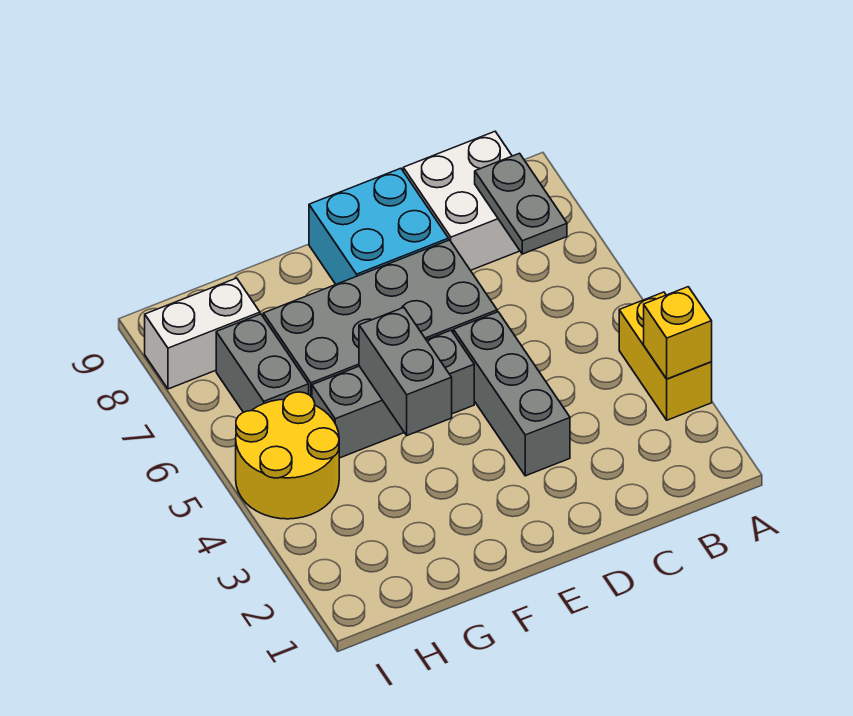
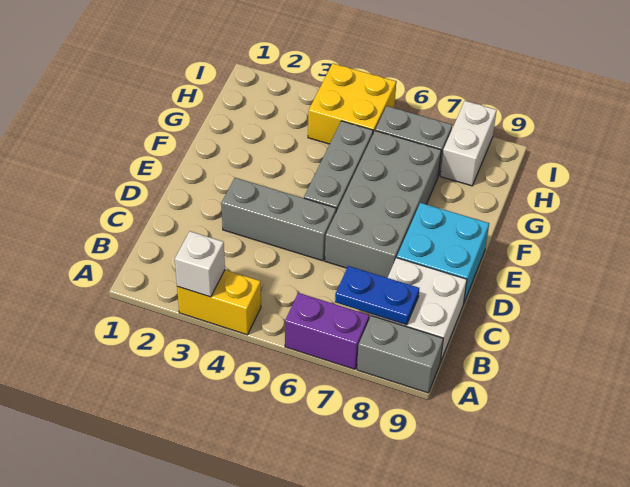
yellow 1x1 brick [644,287,712,379] -> white 1x1 brick [175,231,225,297]
none -> purple 1x2 brick [285,293,369,369]
grey 1x2 plate [475,153,567,254] -> blue 1x2 plate [335,266,419,325]
grey 1x2 brick [359,307,452,435] -> grey 1x2 brick moved to [357,316,443,393]
yellow 2x2 round brick [236,392,339,519] -> yellow 2x2 brick [308,63,396,144]

